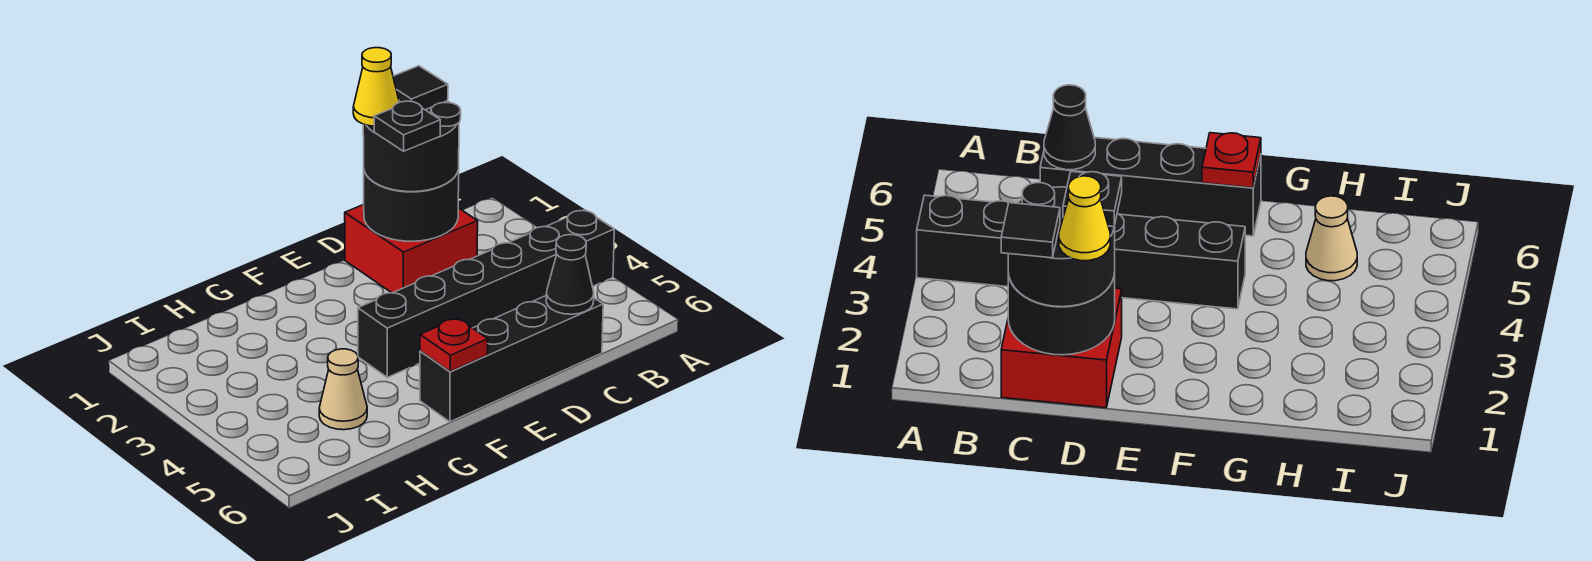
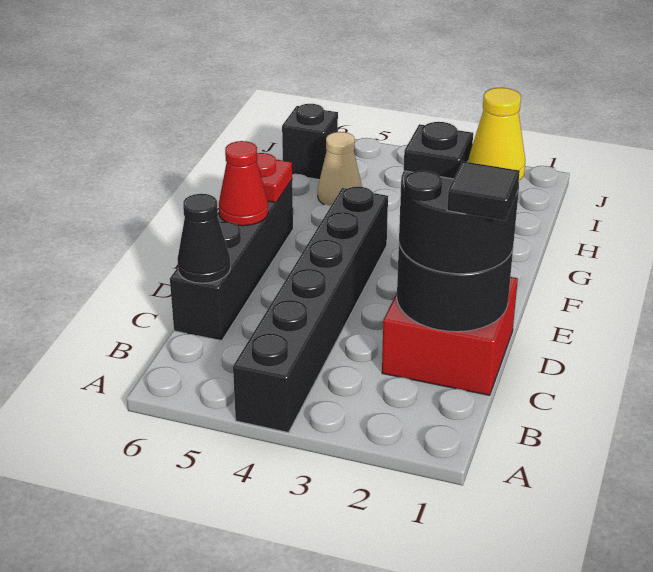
none -> red 1x1 cone [219,141,268,226]
none -> black 1x1 brick [282,104,338,180]

